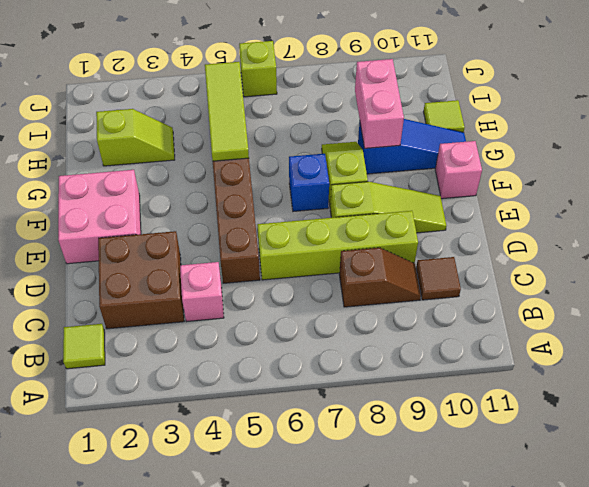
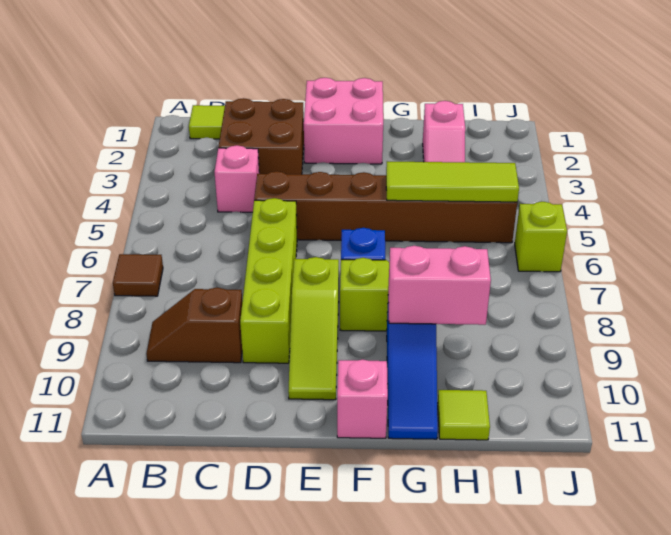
brown 1x2 slope [339,248,421,307] -> brown 1x2 slope turned to [146,288,242,363]
brown 1x1 tile [416,257,461,300] -> brown 1x1 tile moved to [113,254,163,296]
lime 1x2 slope [96,109,175,166] -> pink 1x2 slope [423,101,465,162]

